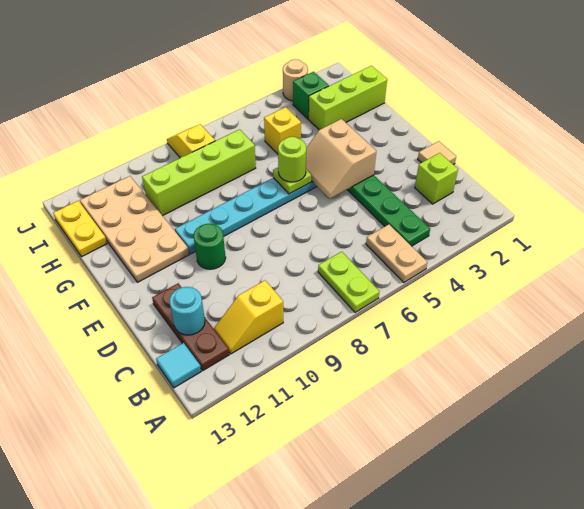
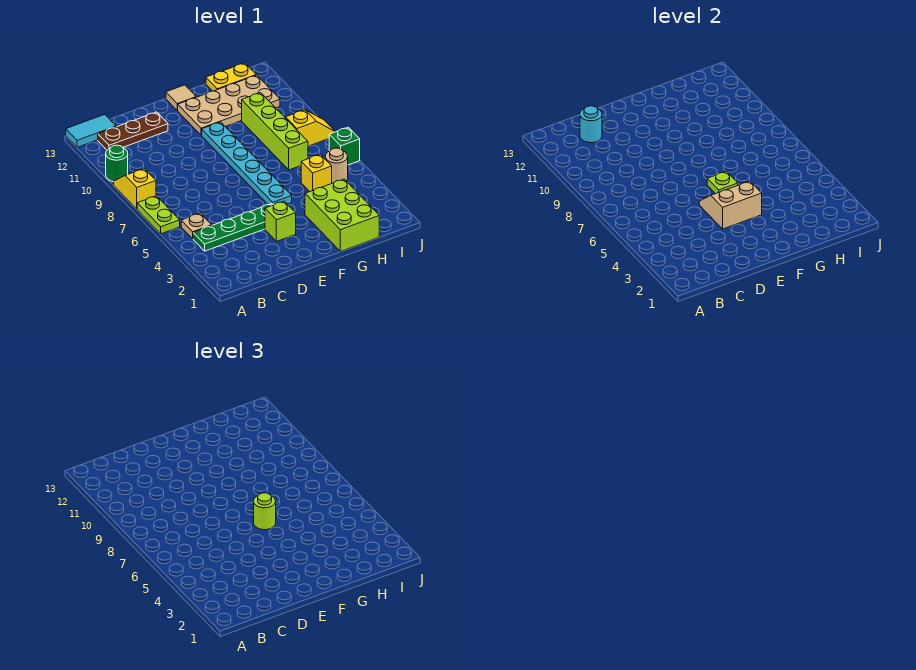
tan 1x2 plate [366,225,427,283] -> tan 1x1 plate [181,213,212,239]
lime 1x2 plate [318,252,379,312] -> lime 1x2 plate turned to [137,196,180,234]
yellow 1x2 slope [214,280,283,354] -> yellow 1x2 slope moved to [114,169,156,209]
cyan 1x1 tile [156,343,201,388] -> cyan 1x2 tile [66,114,116,147]
lime 1x1 brick [415,153,458,204] -> lime 1x1 brick moved to [265,201,296,241]
tan 1x1 tile [418,141,456,165] -> tan 1x1 tile moved to [166,85,196,110]
green 1x1 round brick [193,224,226,269] -> green 1x1 round brick moved to [106,145,128,182]
lime 1x3 brick [308,66,387,130] -> lime 2x3 brick [305,179,379,251]
green 1x1 brick [293,72,329,119] -> green 1x1 brick moved to [329,127,360,165]
tan 1x1 round brick [283,59,308,101] -> tan 1x1 round brick moved to [325,148,348,183]

